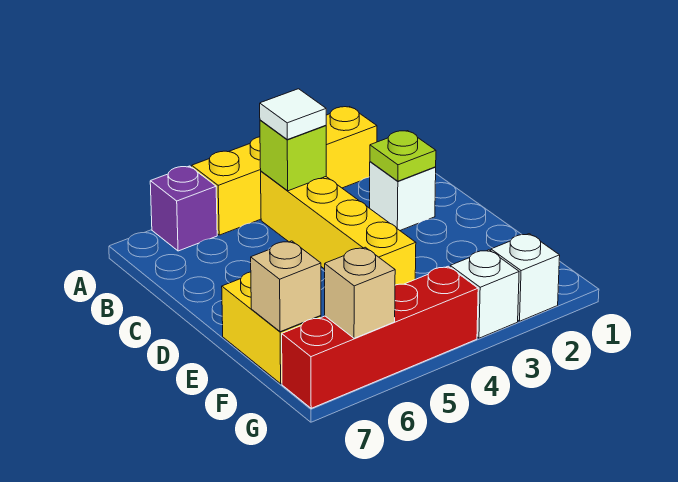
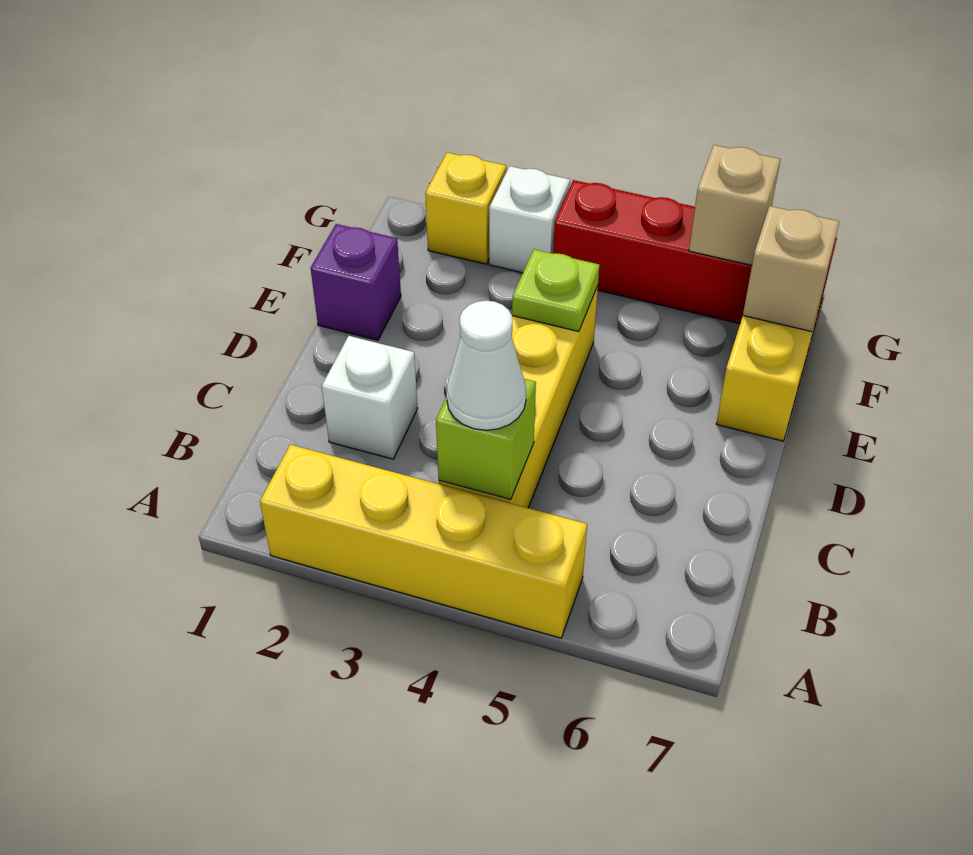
purple 1x1 brick [150,166,217,251] -> purple 1x1 brick moved to [311,224,401,340]
white 1x1 tile [260,89,326,140] -> white 1x1 cone [447,301,526,430]
lime 1x1 plate [370,131,436,181] -> lime 1x1 plate moved to [512,249,599,332]
white 1x1 brick [491,234,560,321] -> yellow 1x1 brick [425,152,506,264]

